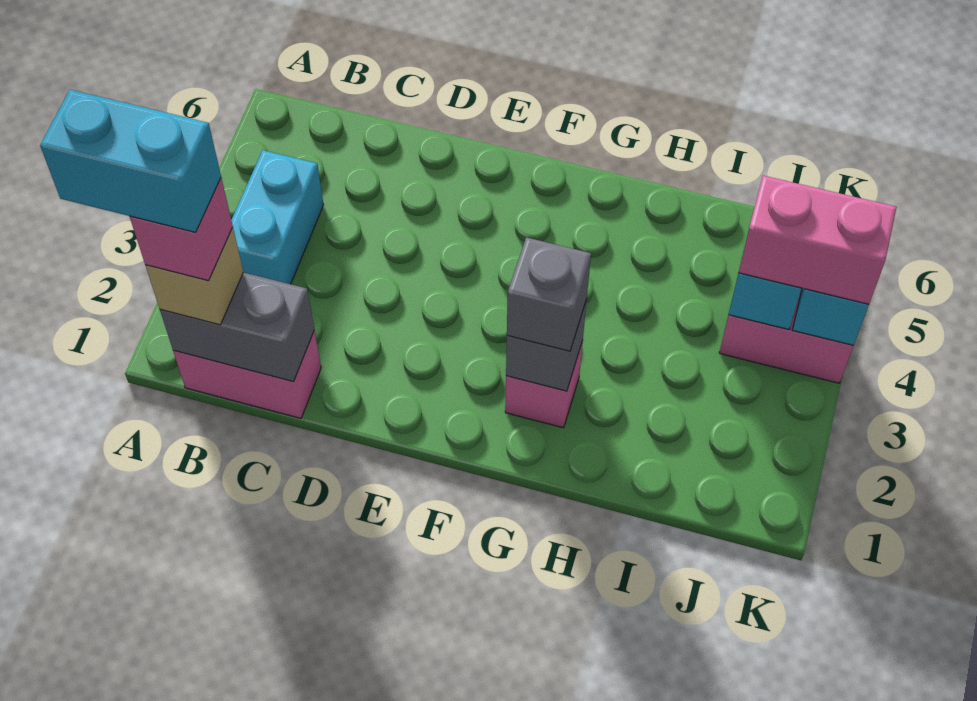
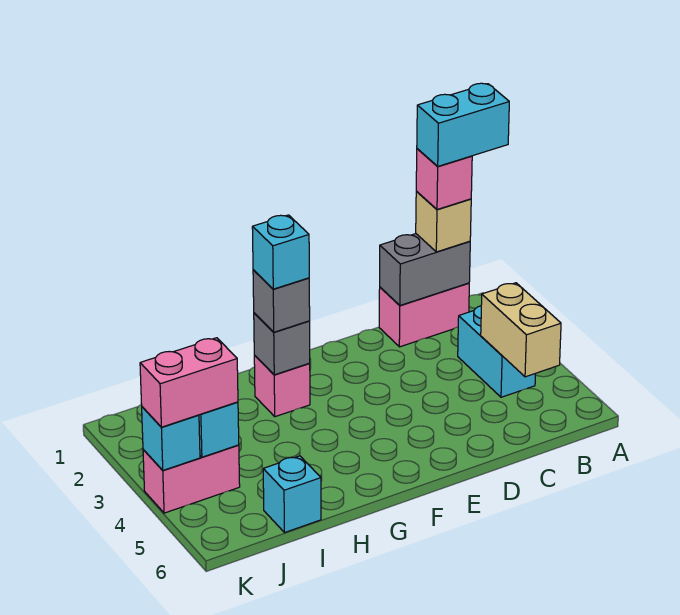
none -> tan 1x2 brick [481,283,561,377]
none -> cyan 1x1 brick [252,215,309,289]
none -> cyan 1x1 brick [263,456,321,533]

